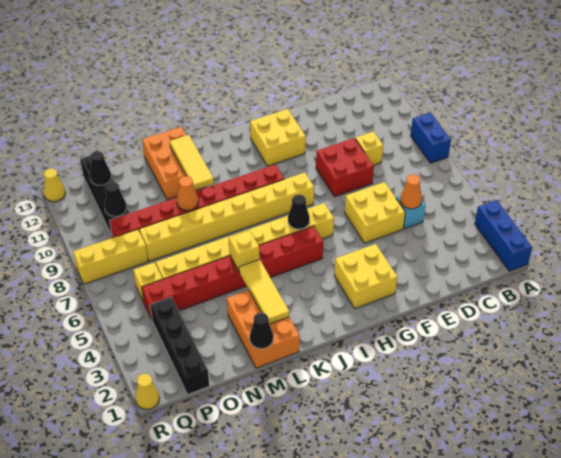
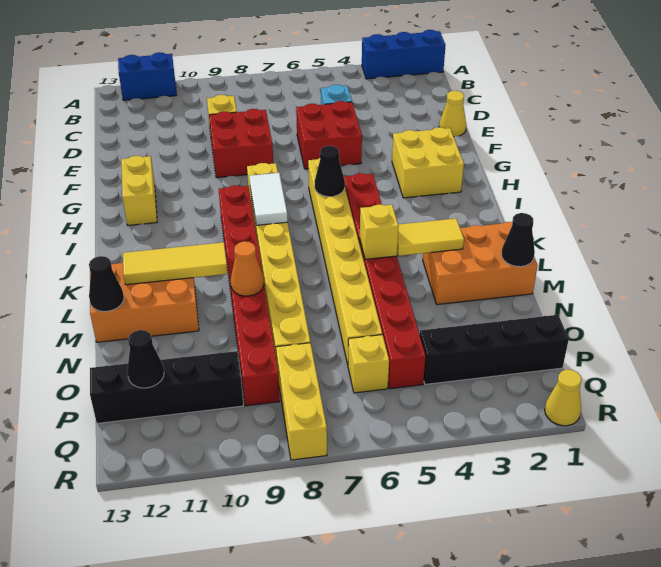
blue 1x2 brick [411,112,451,163] -> blue 1x2 brick moved to [118,52,177,100]
orange 1x1 cone [400,174,422,209] -> none
yellow 2x2 brick [345,182,405,243] -> red 2x2 brick [296,101,362,169]
yellow 2x2 brick [250,109,306,166] -> yellow 1x2 brick [121,156,157,225]
none -> white 1x2 tile [249,173,288,225]
yellow 1x3 tile [239,259,289,324] -> yellow 1x2 tile [397,219,464,256]
black 1x1 cone [104,182,127,216] -> black 1x1 cone moved to [89,256,124,311]
yellow 1x1 cone [44,168,65,202] -> yellow 1x1 cone moved to [439,91,466,137]

